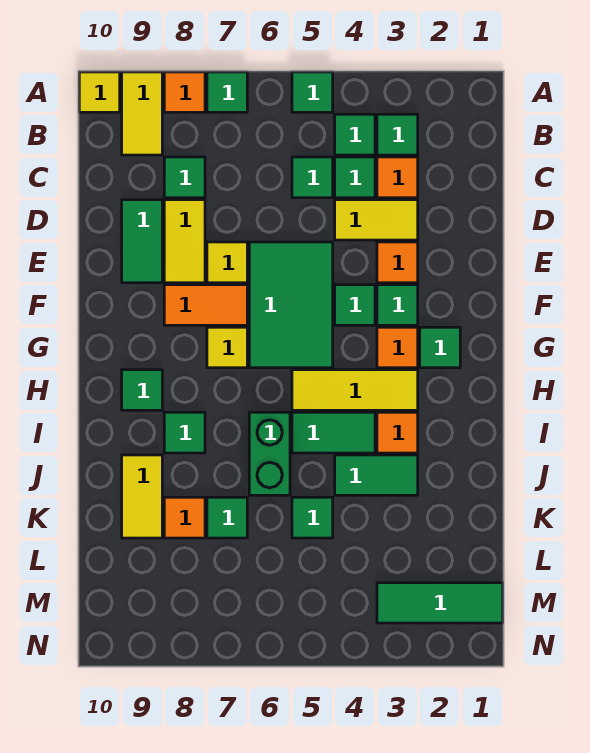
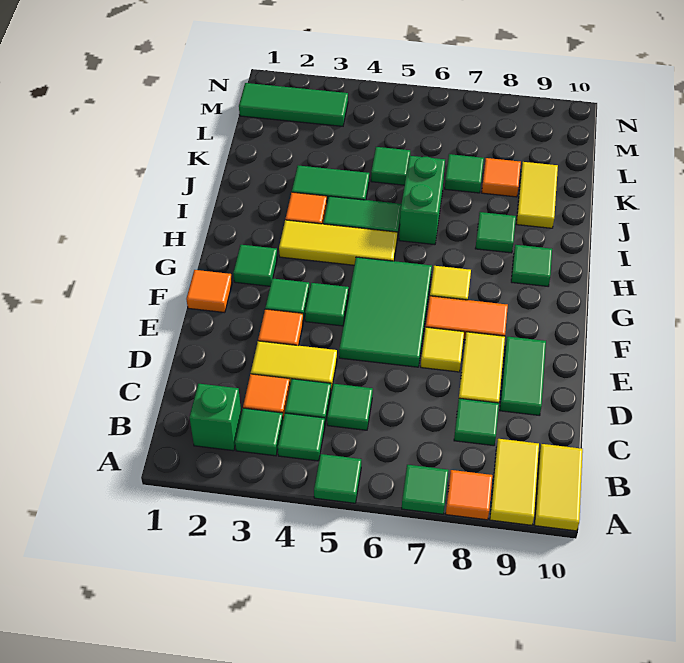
yellow 1x1 tile [79,72,120,112] -> yellow 1x2 tile [535,444,583,531]
none -> green 1x1 brick [190,384,241,451]
orange 1x1 tile [377,327,418,368] -> orange 1x1 tile moved to [186,270,232,313]

